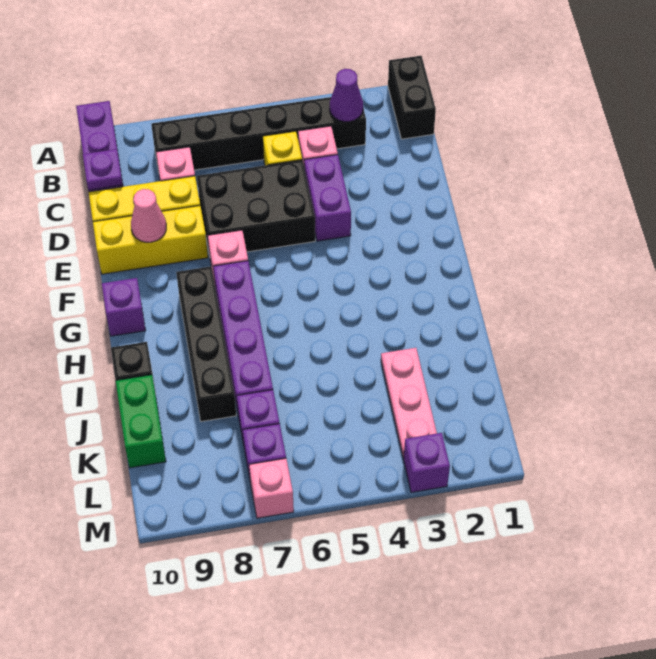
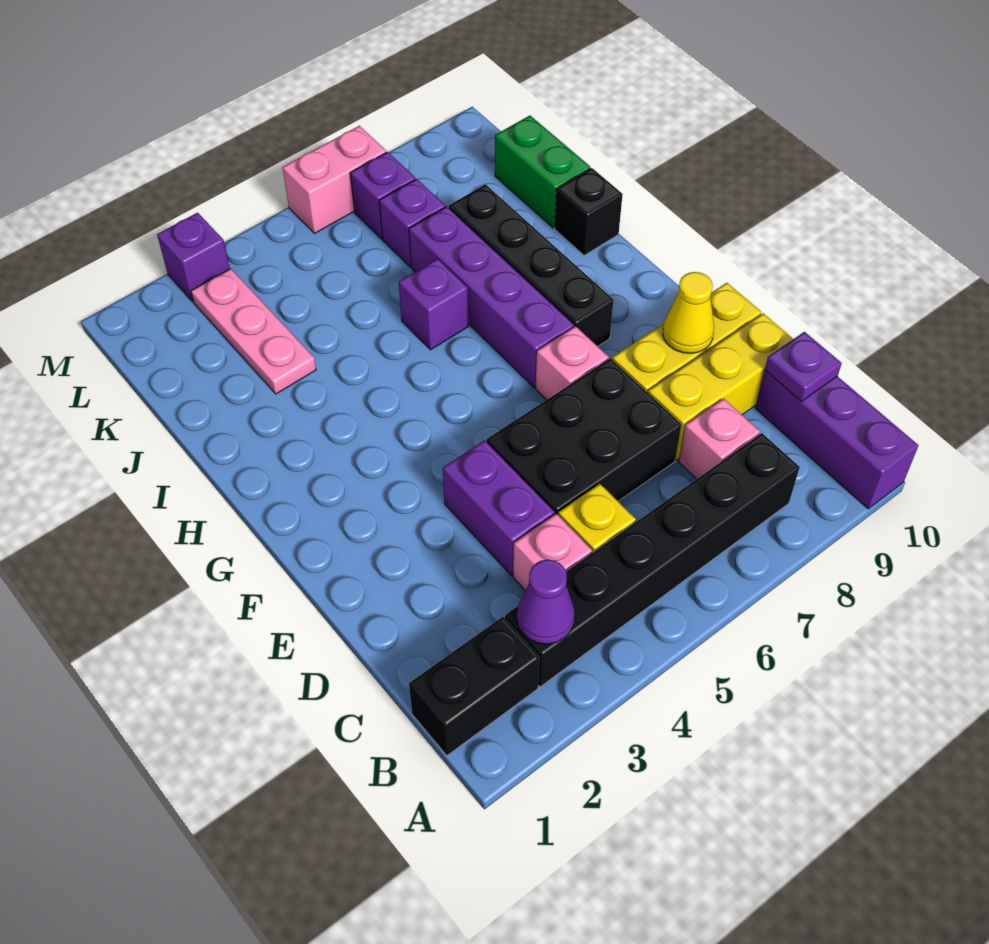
black 1x2 brick [388,56,436,139] -> black 1x2 brick turned to [409,617,540,755]
pink 1x1 cone [131,189,166,242] -> yellow 1x1 cone [663,272,714,353]
purple 1x1 brick [102,278,146,336] -> purple 1x1 brick moved to [399,259,468,350]
pink 1x1 brick [249,458,294,518] -> pink 1x2 brick [282,126,386,233]

